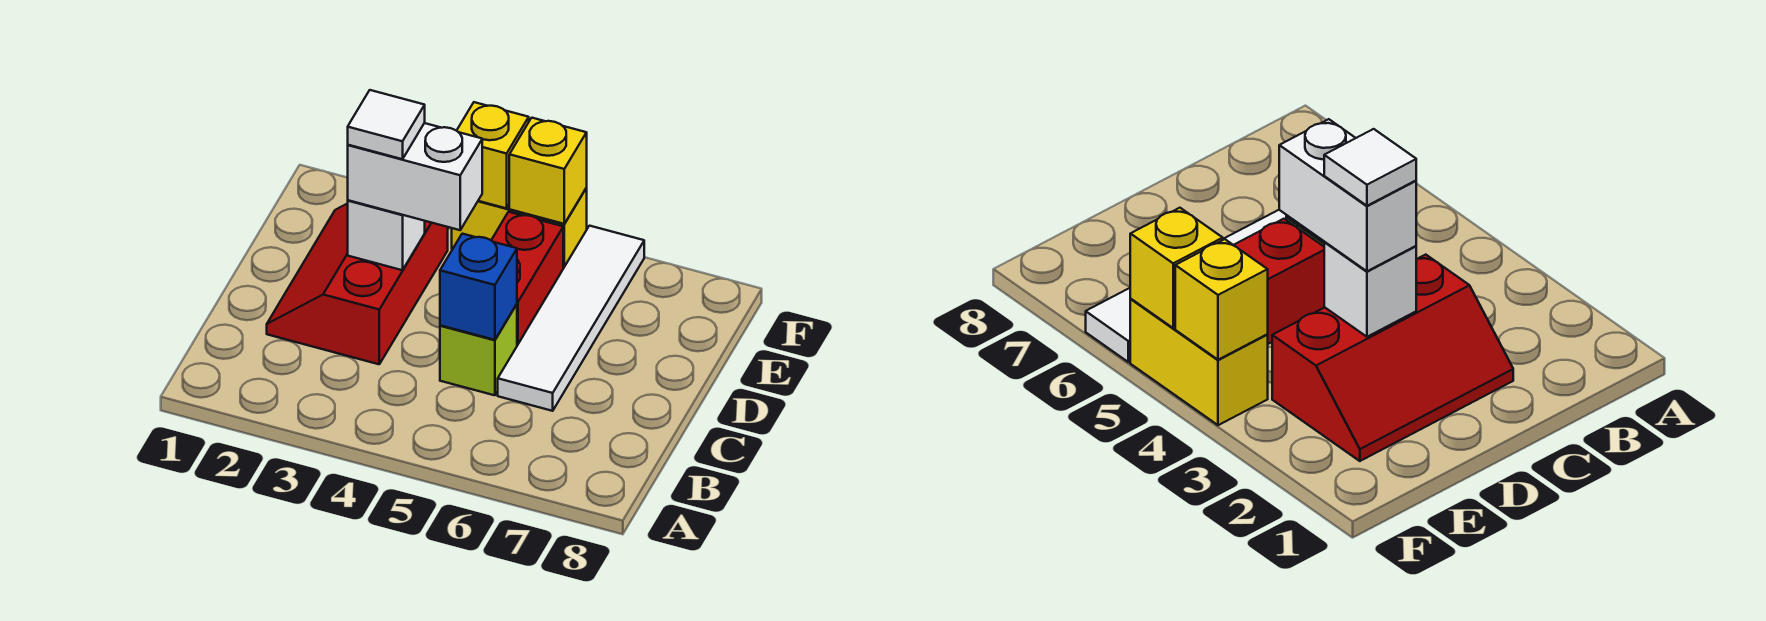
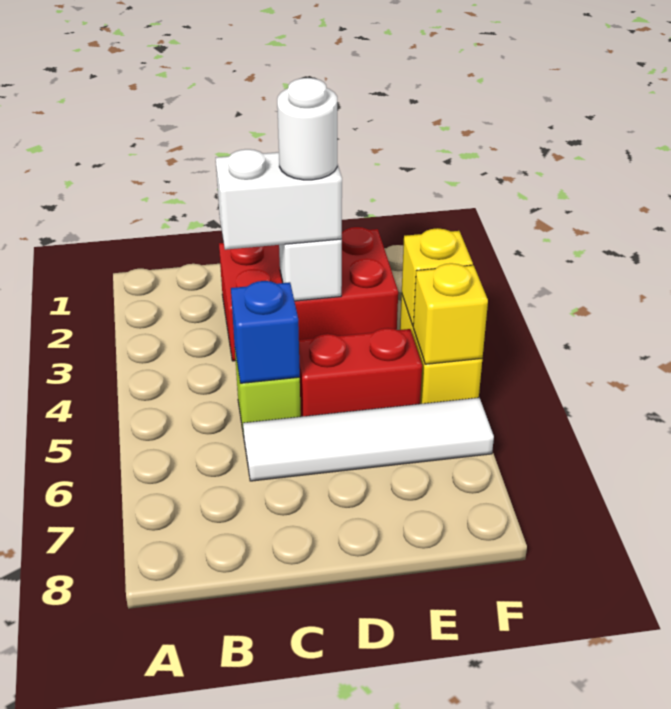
red 2x3 slope [267,203,448,364] -> red 2x3 brick [219,227,398,361]
white 1x2 brick [348,123,482,230] -> white 1x2 brick turned to [216,149,342,250]
white 1x1 tile [348,90,425,159] -> white 1x1 round brick [277,78,337,180]

